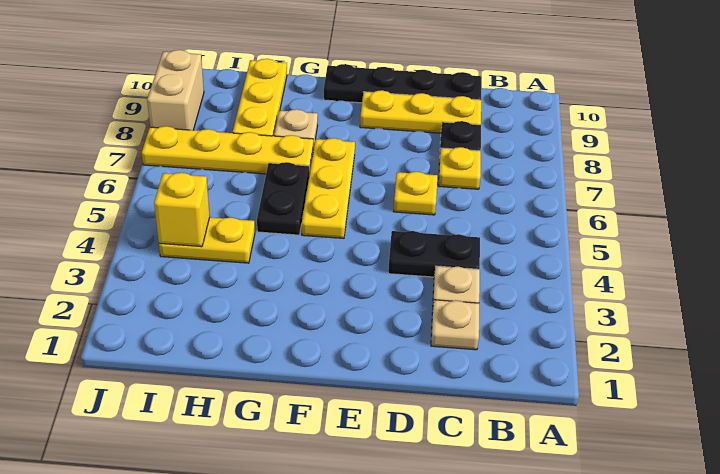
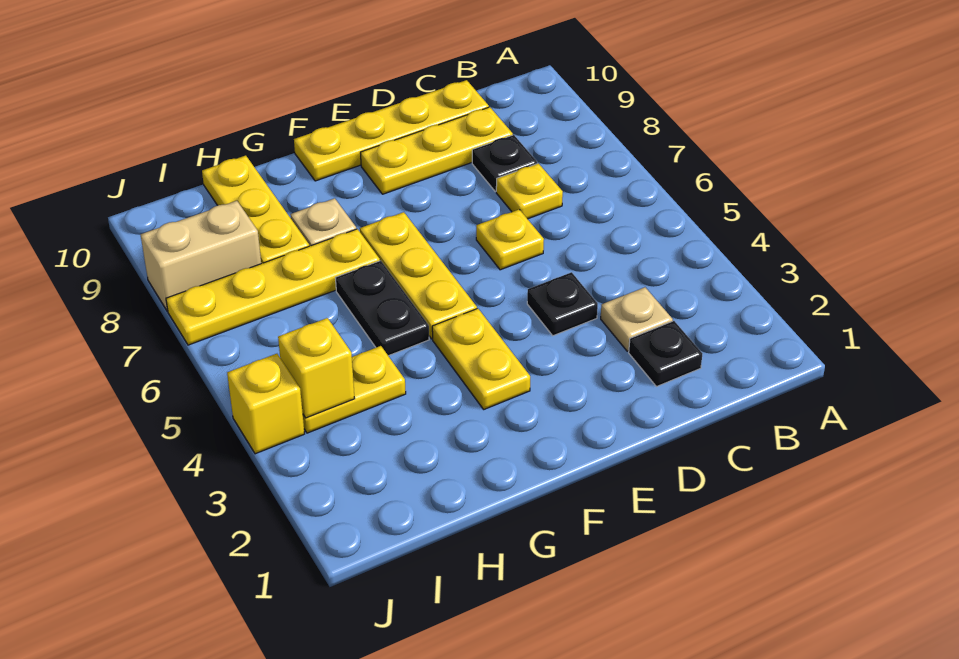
tan 1x1 plate [431,300,479,350] -> black 1x1 plate [629,321,702,387]
black 1x2 plate [388,231,480,277] -> black 1x1 plate [527,272,598,336]
black 1x4 plate [324,64,481,103] -> yellow 1x4 plate [294,80,489,181]
none -> yellow 1x2 plate [432,309,530,409]
none -> yellow 1x1 brick [227,354,304,454]
tan 1x2 brick [147,50,204,130] -> tan 1x2 brick turned to [140,201,261,311]

